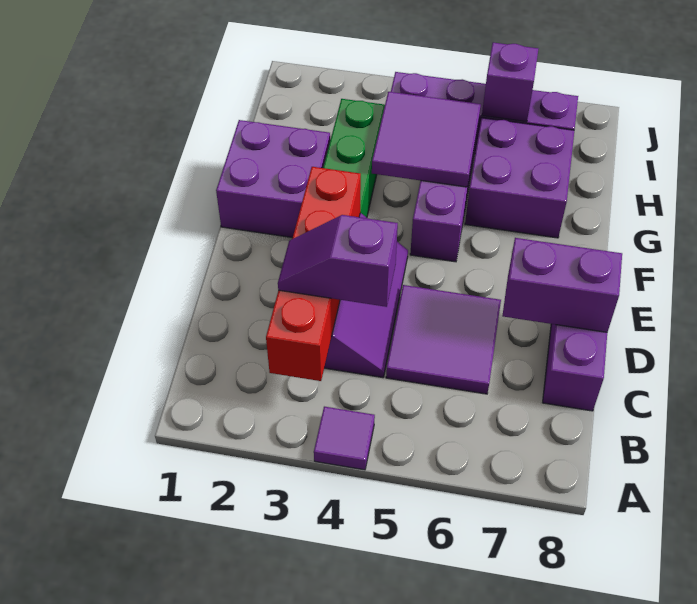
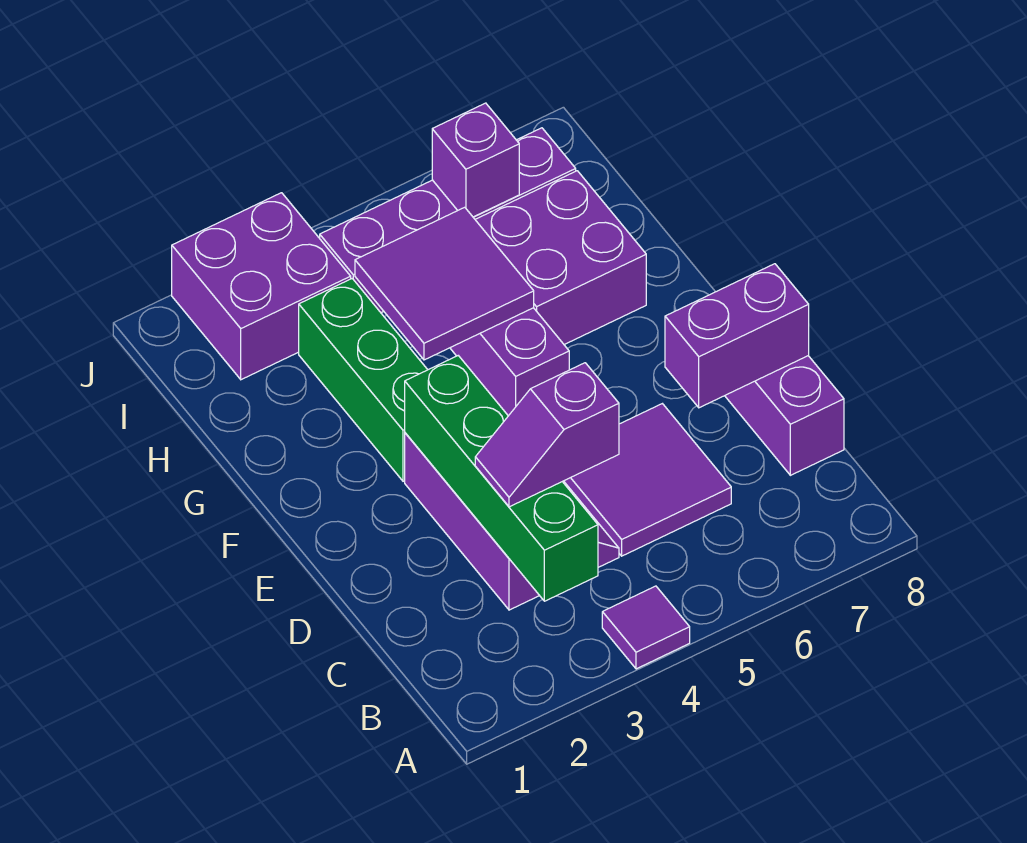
red 1x4 brick [266,167,361,381] -> green 1x4 brick [405,356,598,601]
purple 2x2 brick [216,120,330,238] -> purple 2x2 brick moved to [172,193,351,380]

